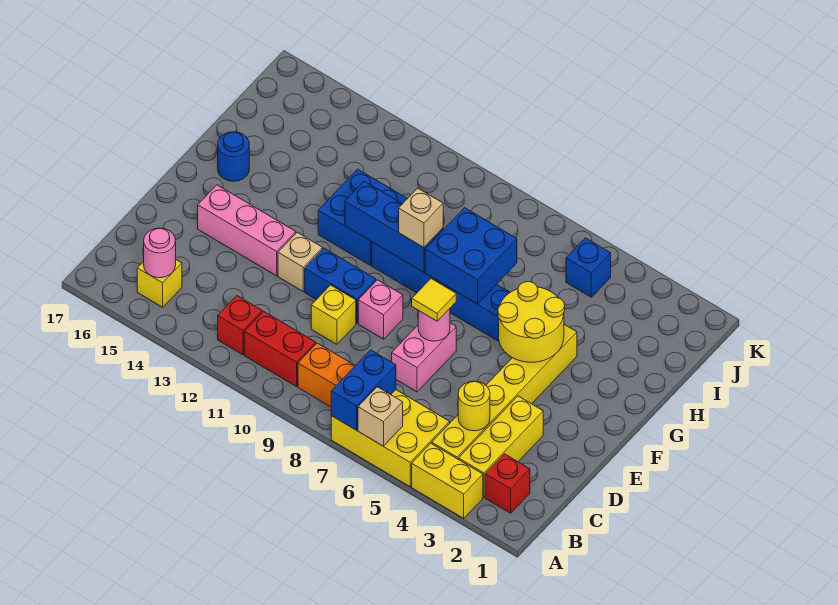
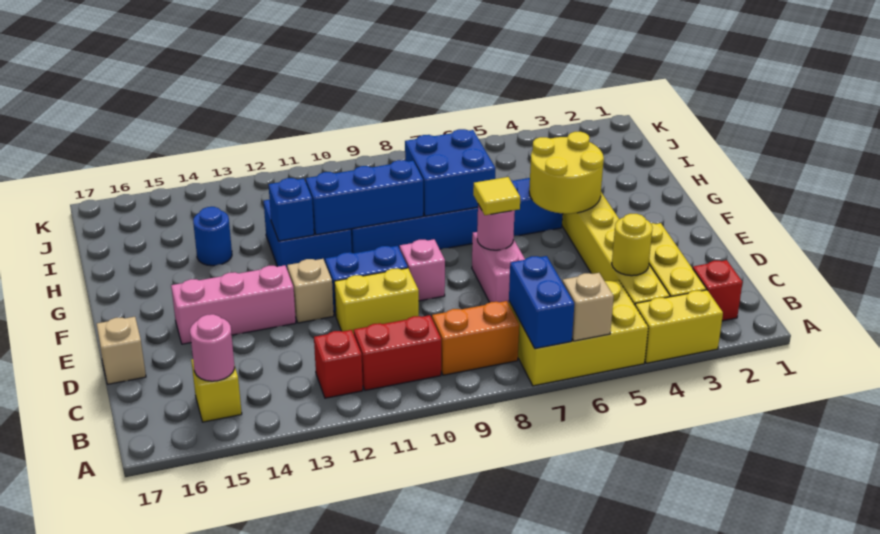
yellow 1x1 brick [311,285,356,344] -> yellow 1x2 brick [334,268,419,334]
tan 1x1 brick [399,188,443,248] -> tan 1x1 brick moved to [97,317,146,384]
blue 1x1 round brick [218,132,249,181] -> blue 1x1 round brick moved to [193,207,232,266]
blue 1x1 brick [566,238,611,297] -> blue 1x1 brick moved to [268,178,314,241]

